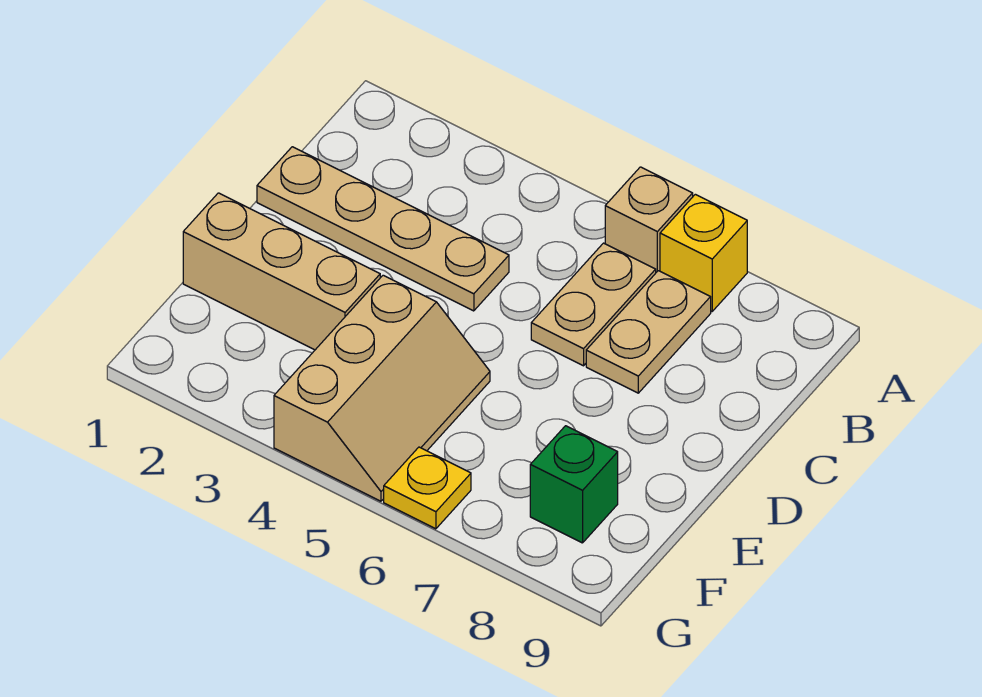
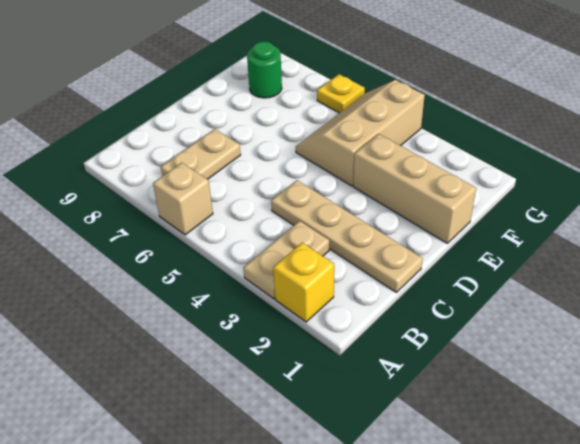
yellow 1x1 brick [660,194,747,311] -> yellow 1x1 brick moved to [273,243,334,322]
tan 1x2 plate [531,243,656,366] -> tan 1x2 plate moved to [243,221,329,299]
green 1x1 brick [530,426,618,543] -> green 1x1 round brick [247,41,282,98]

